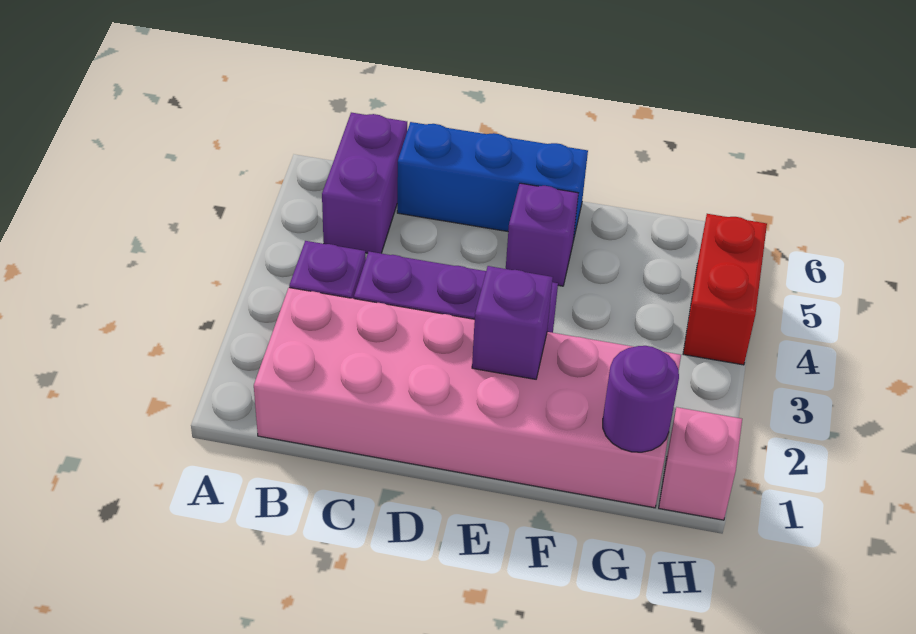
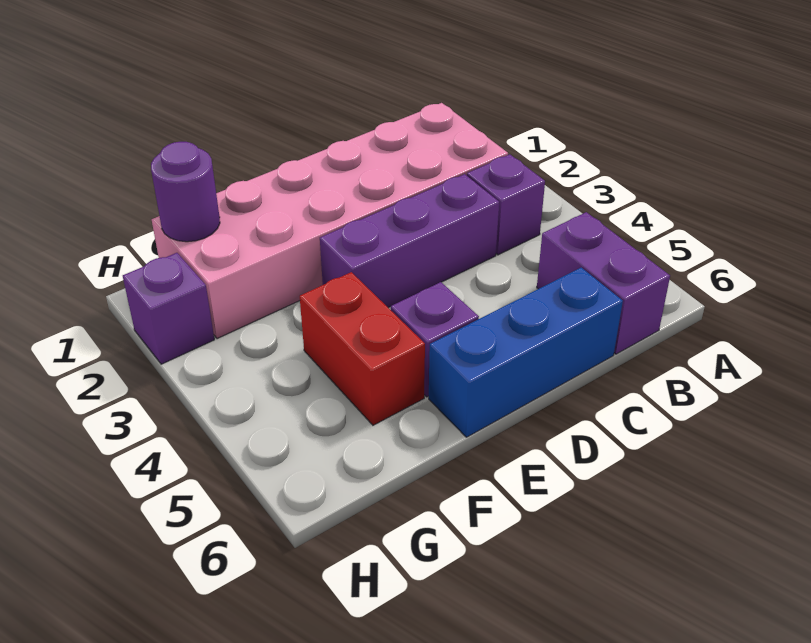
purple 1x1 brick [472,266,553,379] -> purple 1x1 brick moved to [123,253,214,364]
pink 1x1 brick [659,407,742,520] -> none
red 1x2 brick [683,214,767,365] -> red 1x2 brick moved to [300,272,425,425]

